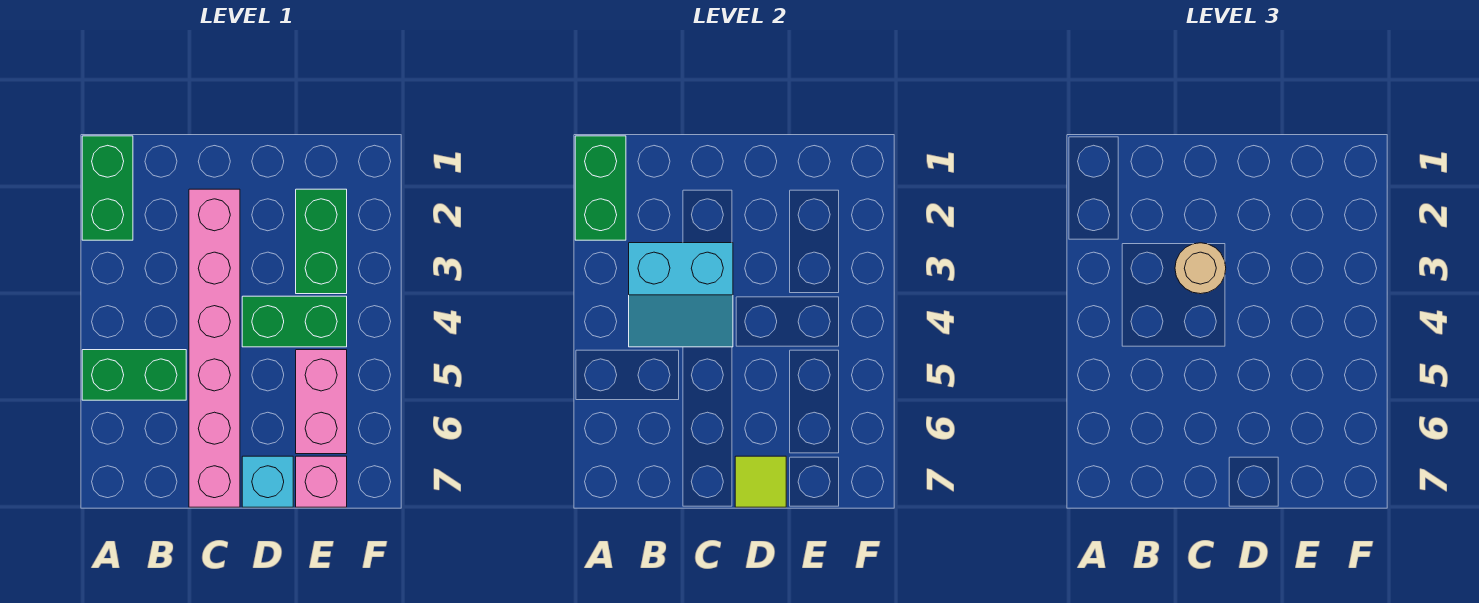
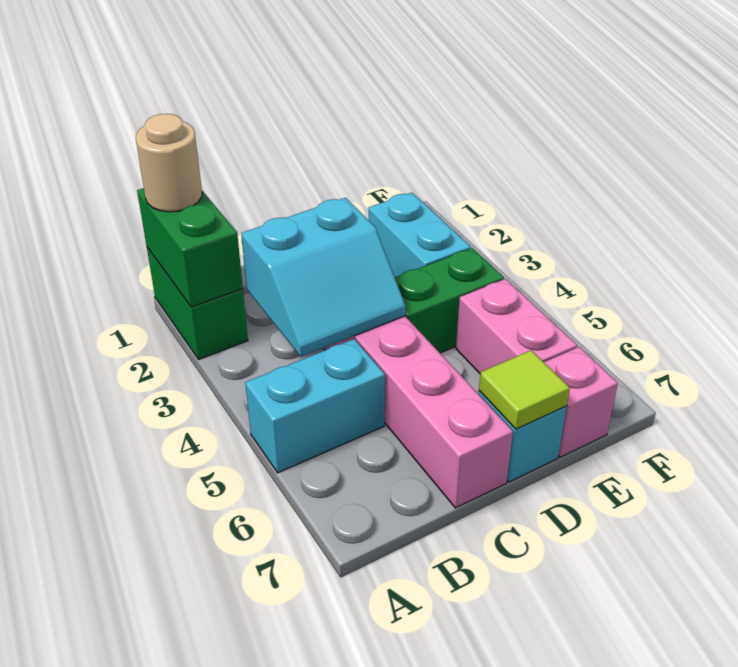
green 1x2 brick [82,350,186,400] -> cyan 1x2 brick [245,339,385,473]
tan 1x1 round brick [1175,243,1226,294] -> tan 1x1 round brick moved to [136,114,202,212]
green 1x2 brick [296,189,347,294] -> cyan 1x2 brick [369,193,471,277]

